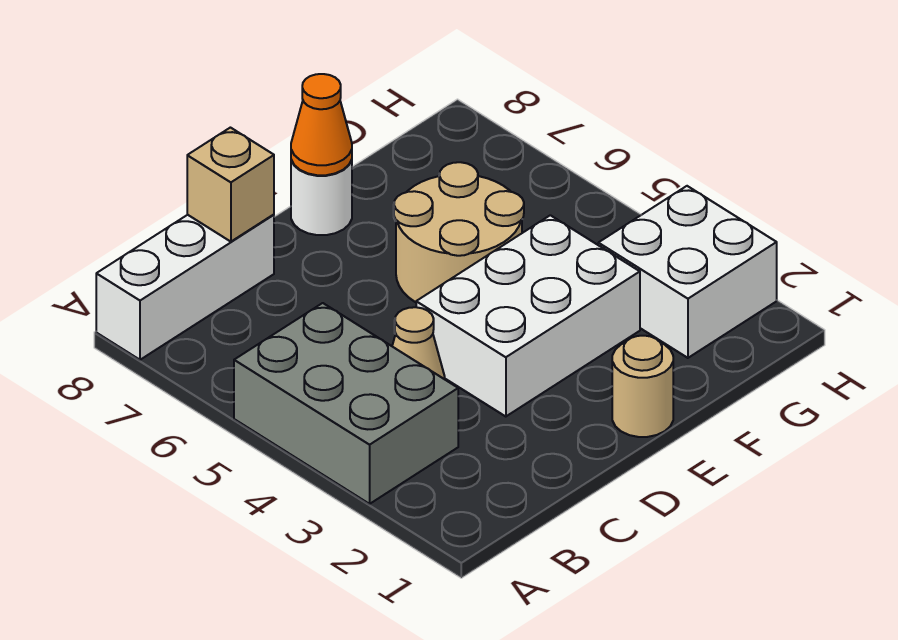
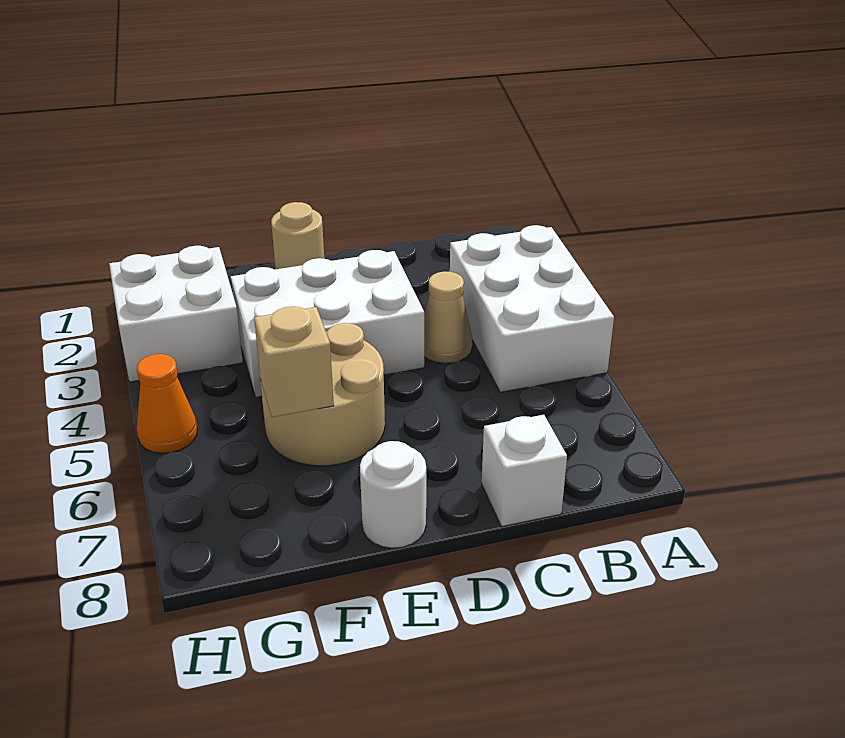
grey 2x3 brick [234,303,458,504] -> white 2x3 brick [450,225,614,392]
white 1x3 brick [96,215,274,360] -> white 1x1 brick [482,415,567,526]
tan 1x1 brick [187,128,274,242] -> tan 1x1 brick moved to [254,307,334,417]
orange 1x1 cone [291,74,352,175] -> orange 1x1 cone moved to [137,354,197,453]

